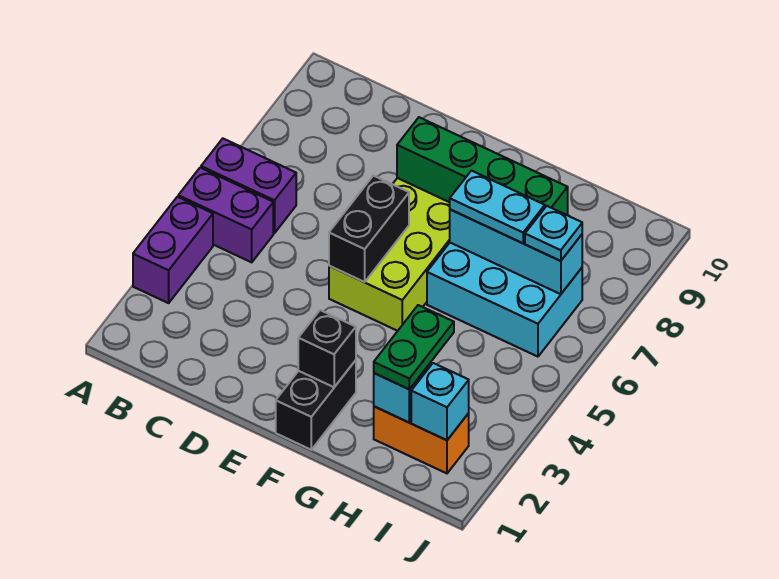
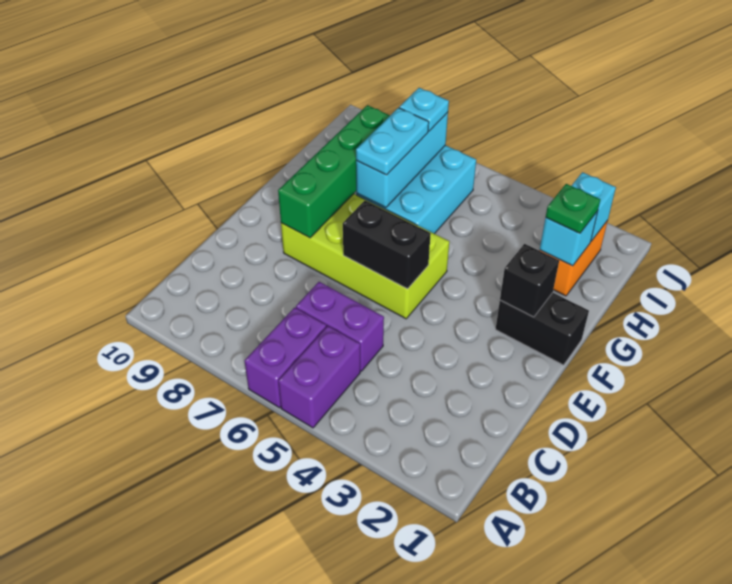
purple 1x2 brick [133,197,213,303] -> purple 1x2 brick moved to [296,282,384,371]
green 1x2 plate [374,305,454,389] -> green 1x1 plate [546,184,600,233]

